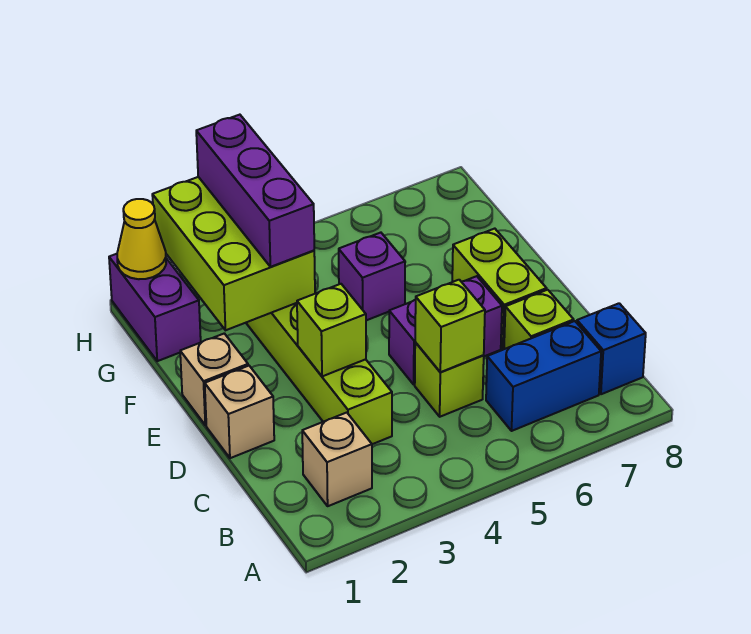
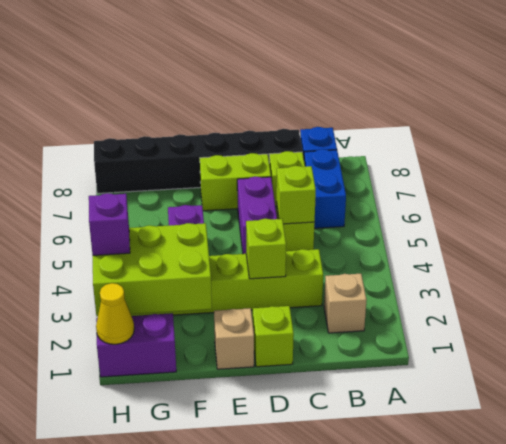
none -> black 1x6 brick [94,129,302,193]
tan 1x1 brick [205,366,274,458] -> lime 1x1 brick [253,306,294,367]
purple 1x3 brick [196,115,314,267] -> purple 1x1 brick [89,193,130,255]

